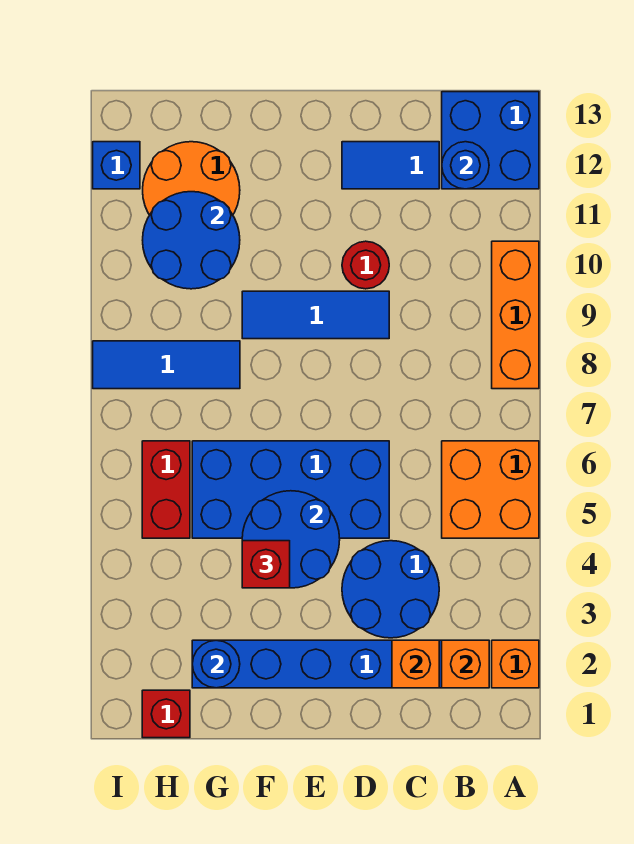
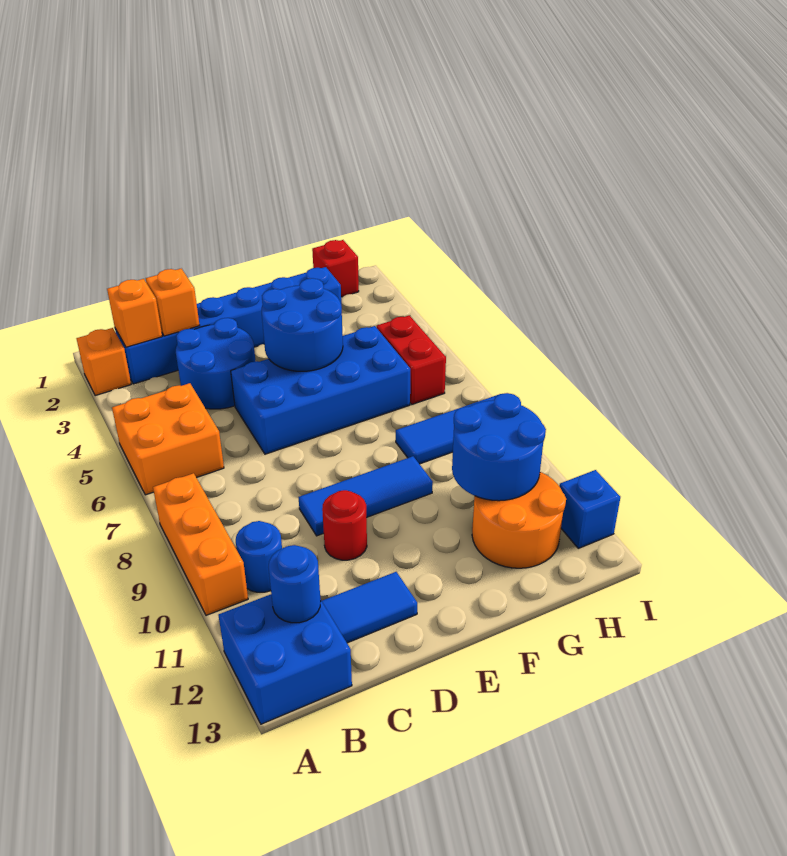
red 1x1 brick [242,541,290,588] -> none
blue 1x1 round brick [192,640,240,688] -> blue 1x1 round brick moved to [236,521,282,592]

